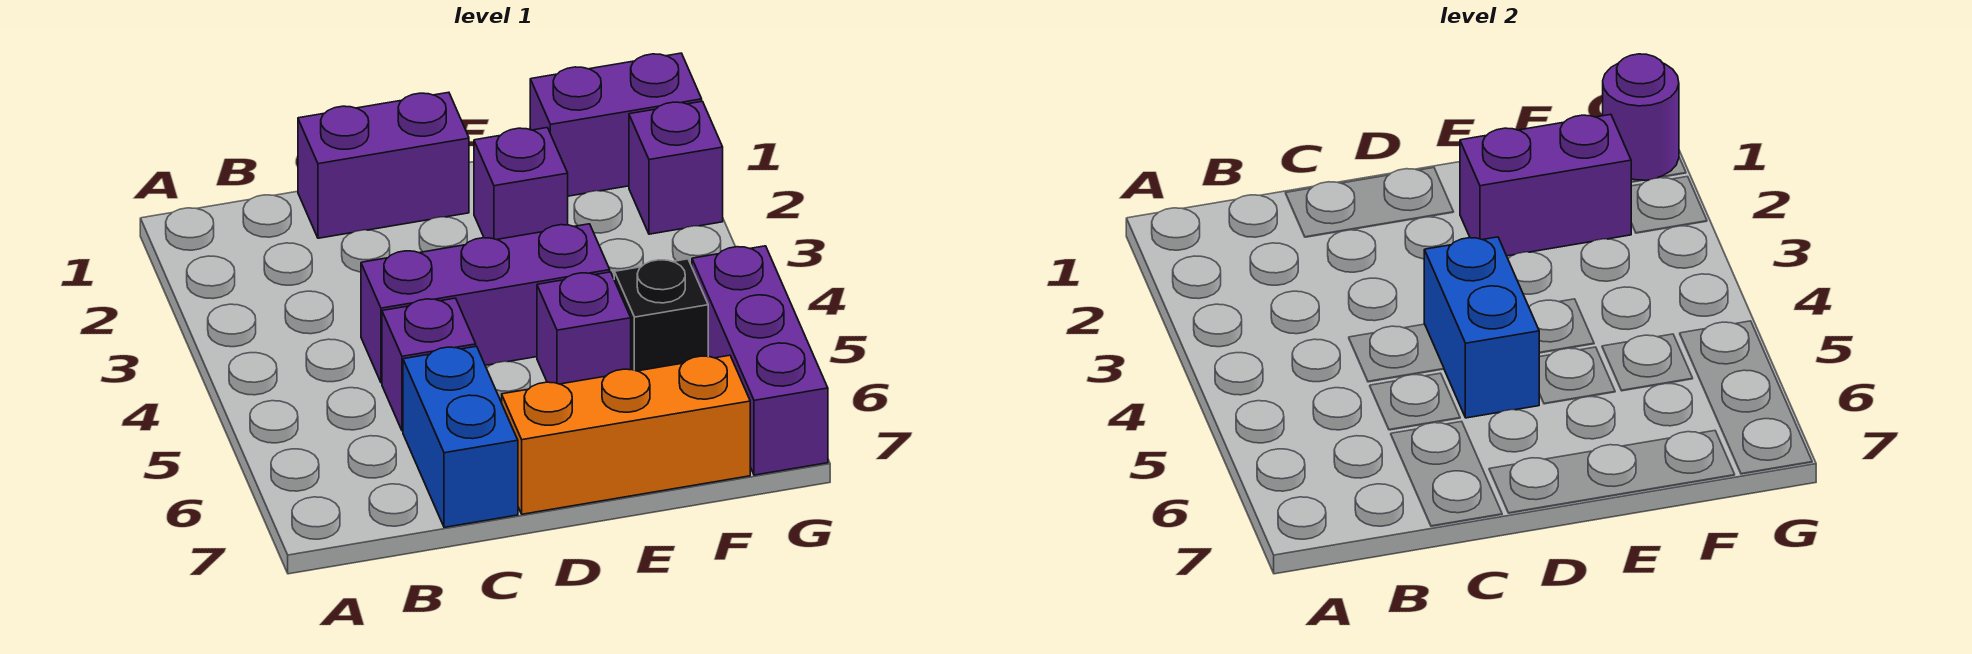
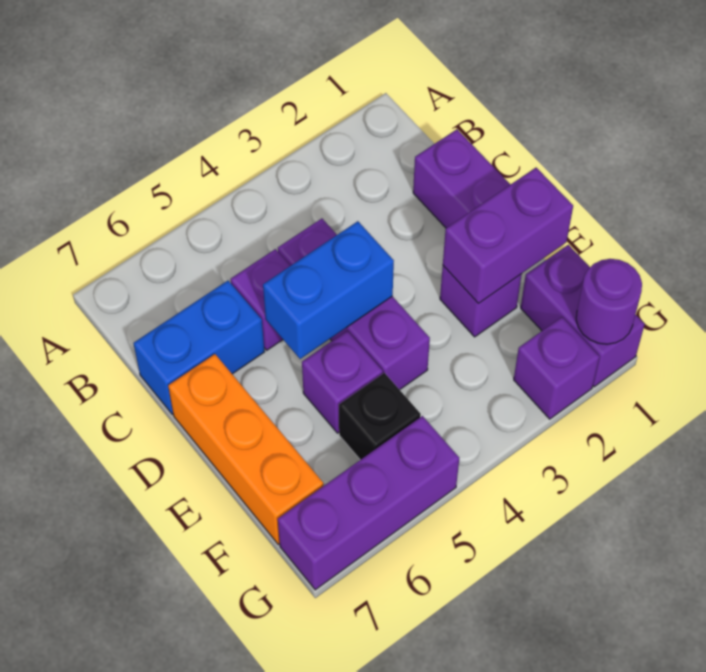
purple 1x2 brick [1460,114,1632,256] -> purple 1x2 brick turned to [443,168,573,304]

